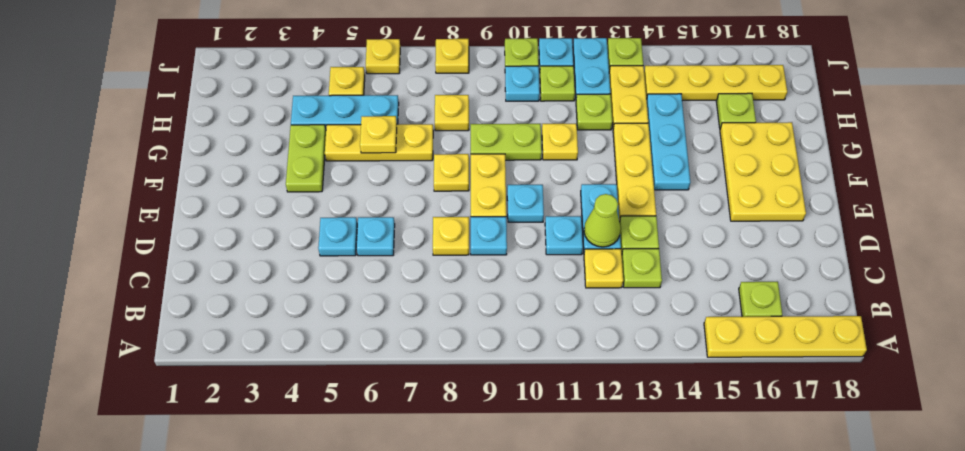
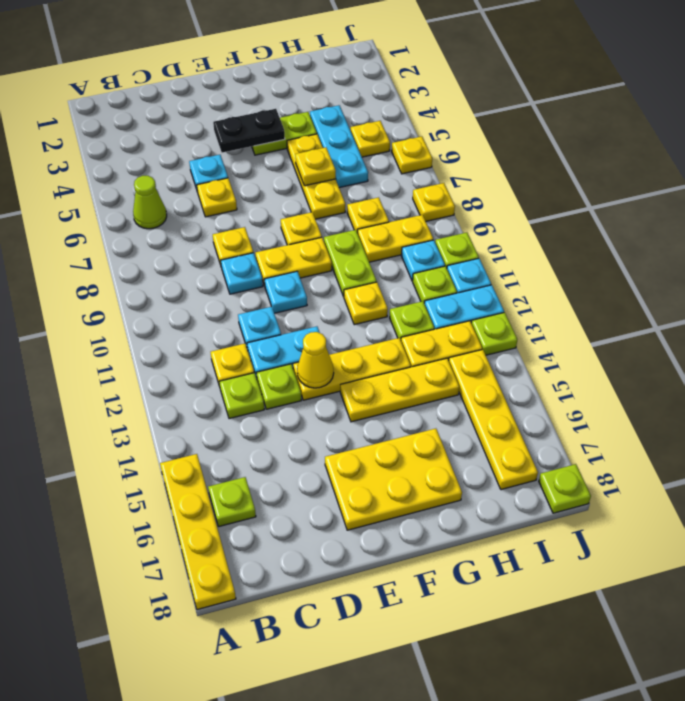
cyan 1x1 plate [356,217,395,256] -> yellow 1x1 plate [197,178,237,217]
lime 1x1 cone [584,194,621,247] -> lime 1x1 cone moved to [133,176,167,229]
none -> black 1x2 plate [213,109,285,153]
none -> yellow 1x1 cone [297,332,334,388]
cyan 1x3 plate [647,94,690,190] -> yellow 1x3 plate [340,358,459,422]
none -> yellow 1x2 plate [358,215,433,262]
lime 1x1 plate [716,93,756,128] -> lime 1x1 plate moved to [539,464,591,513]

